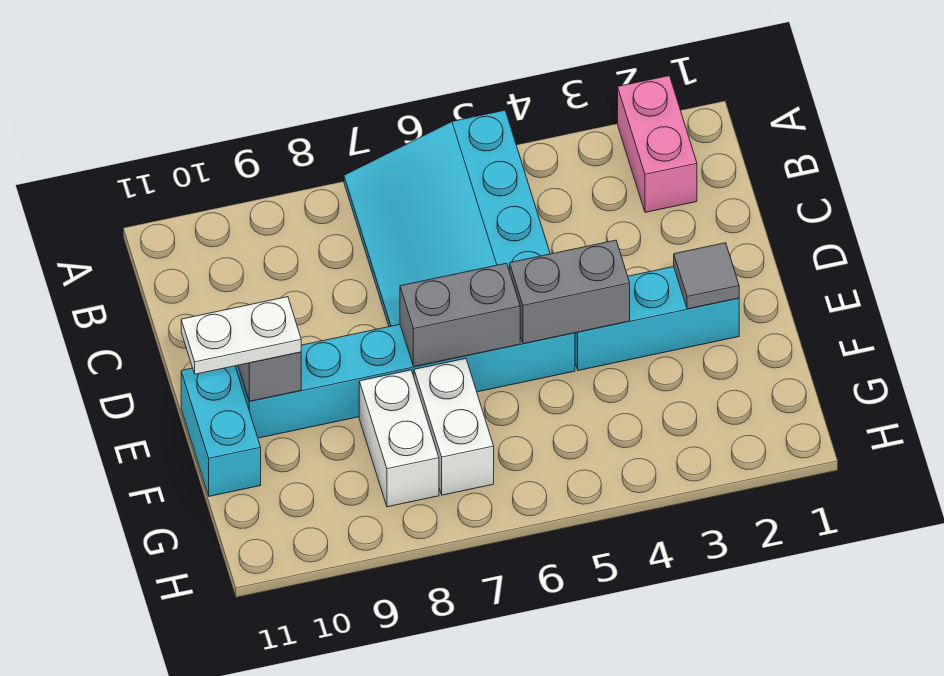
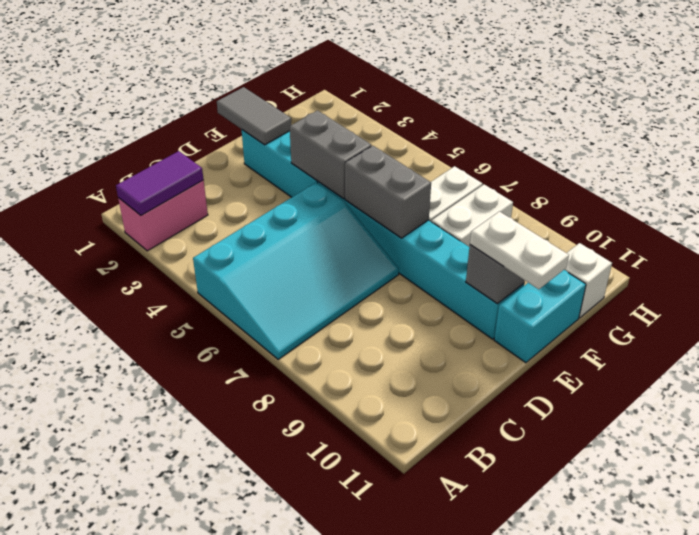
none -> purple 1x2 tile [116,151,204,215]
grey 1x1 tile [674,243,739,309] -> grey 1x2 tile [217,87,292,145]
none -> white 1x1 brick [564,243,612,318]

